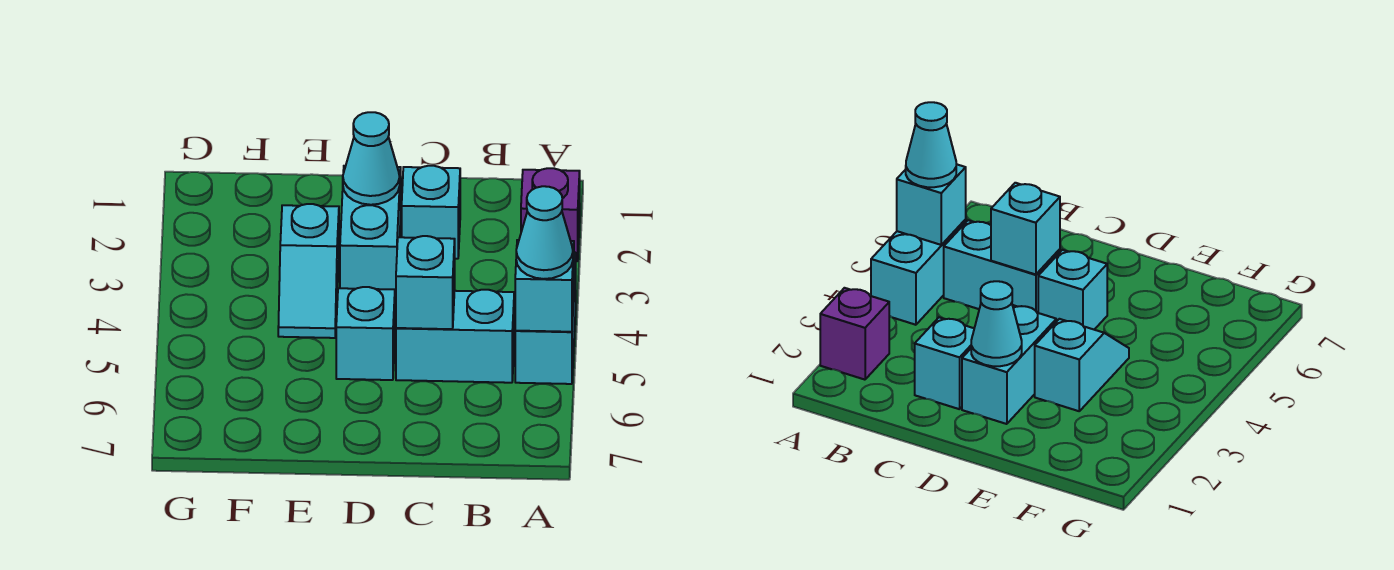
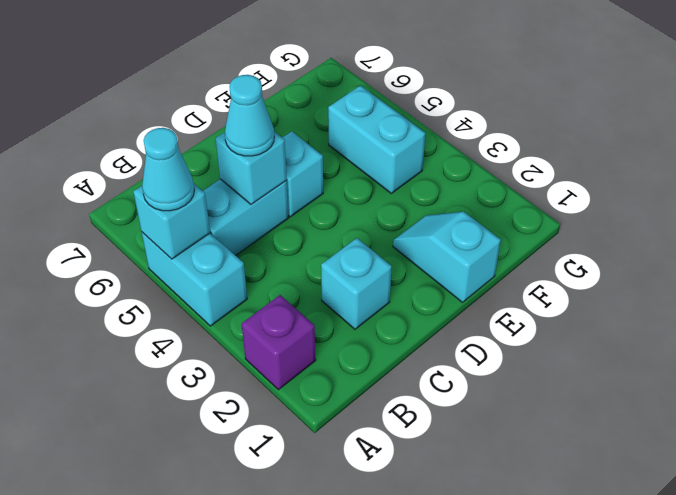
cyan 1x2 brick [340,166,401,298] -> cyan 1x2 brick moved to [328,86,425,193]
cyan 1x1 cone [343,112,400,205] -> cyan 1x1 cone moved to [225,75,274,156]
cyan 1x2 slope [278,204,339,338] -> cyan 1x2 slope moved to [393,212,501,302]

